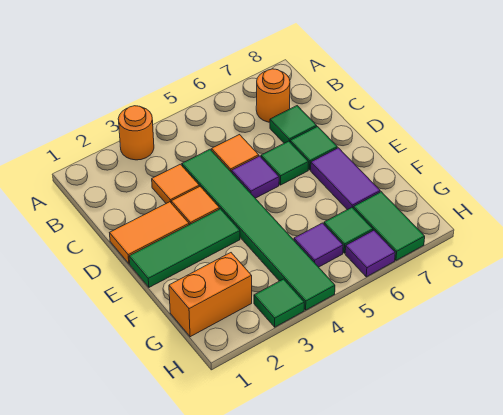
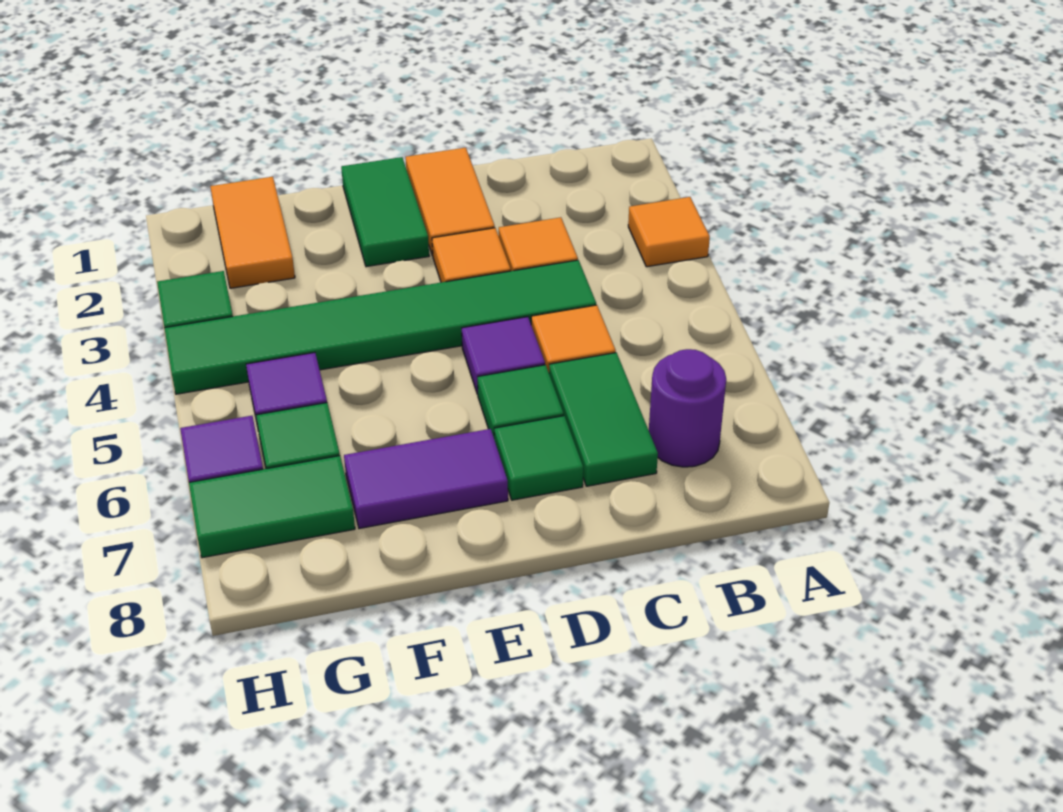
orange 1x1 round brick [118,106,154,160] -> orange 1x1 tile [628,197,710,267]
orange 1x1 round brick [256,69,290,122] -> purple 1x1 round brick [649,349,726,467]
green 1x1 tile [270,106,317,143] -> green 1x2 tile [549,353,658,486]
green 1x3 tile [129,209,240,287] -> green 1x2 tile [341,157,429,267]
orange 1x2 brick [169,253,252,337] -> orange 1x2 tile [210,177,295,288]

